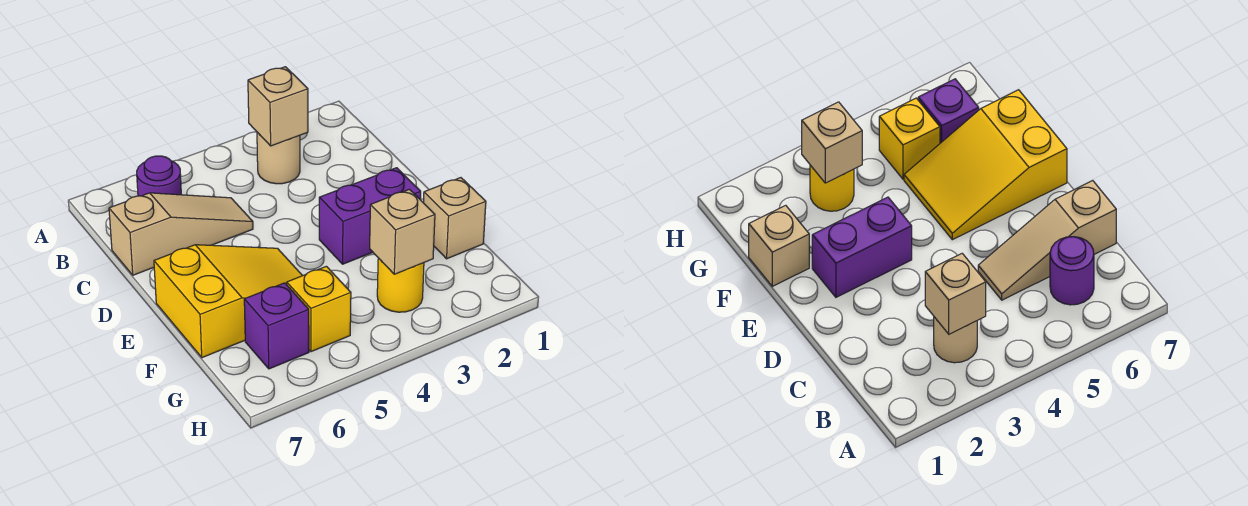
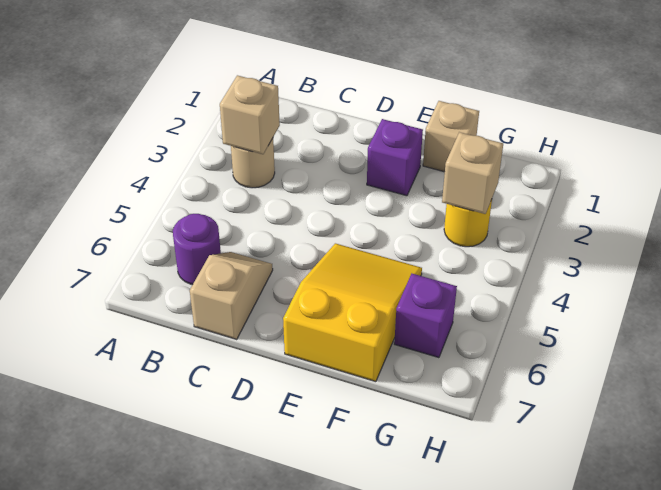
tan 1x3 slope [109,193,253,275] -> tan 1x2 slope [190,252,273,339]
purple 1x2 brick [319,168,421,264] -> purple 1x1 brick [367,119,423,196]
yellow 1x1 brick [287,266,351,352] -> none

